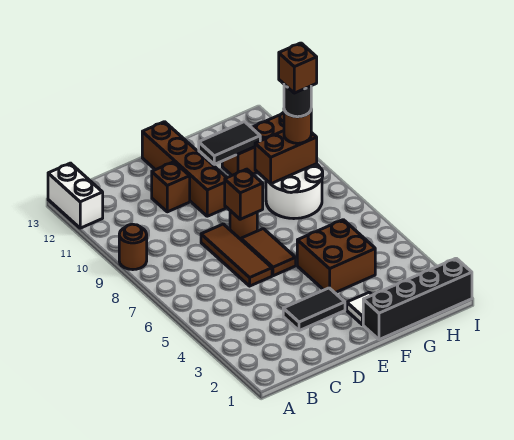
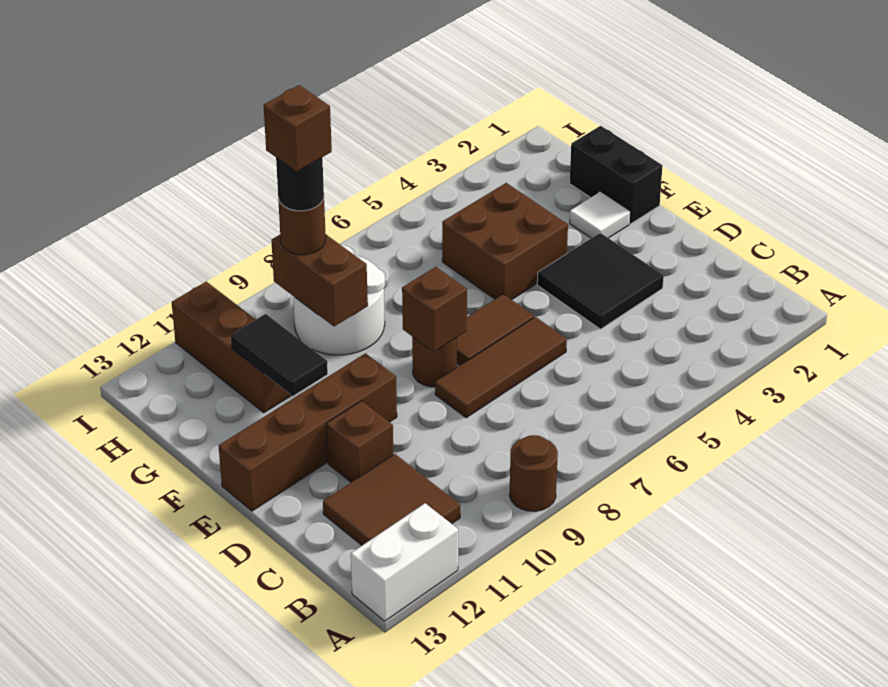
none -> brown 2x2 tile [323,454,460,545]
black 1x2 tile [283,288,345,331] -> black 2x2 tile [537,233,664,329]
black 1x4 brick [363,258,472,340] -> black 1x2 brick [570,126,663,224]

